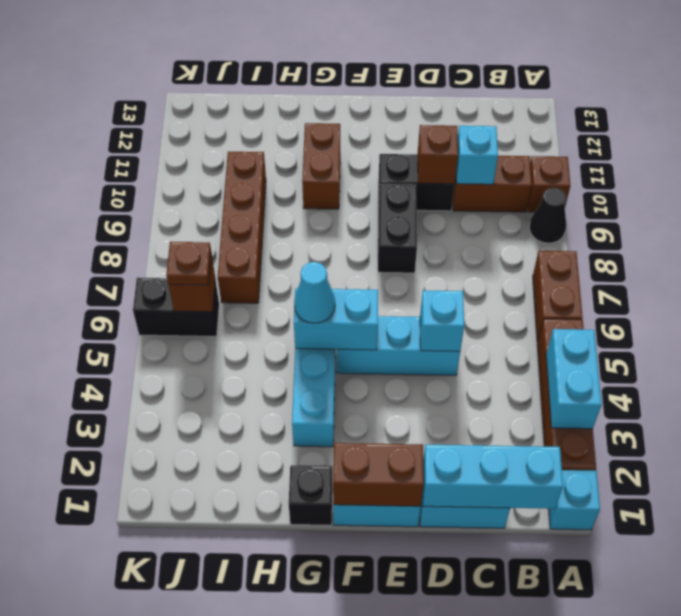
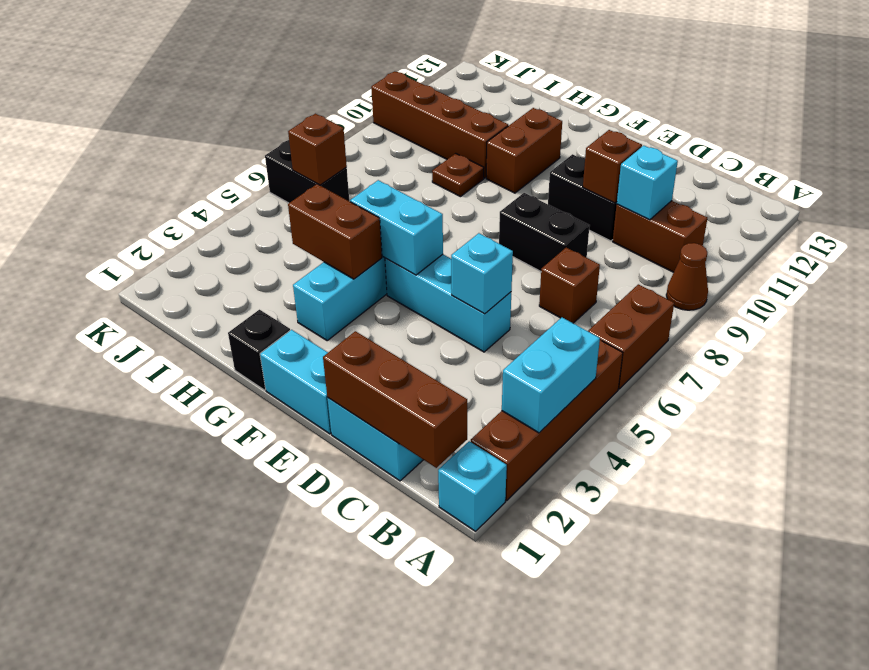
black 1x1 cone [529,188,566,243] -> brown 1x1 cone [666,243,708,310]
brown 1x1 brick [528,156,570,212] -> brown 1x1 brick moved to [539,248,600,323]
cyan 1x3 brick [423,445,563,509] -> brown 1x3 brick [323,331,467,468]
brown 1x2 brick [333,443,424,506] -> brown 1x2 brick moved to [288,184,382,279]
black 1x2 brick [378,184,417,273] -> black 1x2 brick turned to [499,193,590,271]
cyan 1x1 cone [294,262,335,323] -> none
brown 1x4 brick [218,152,266,303] -> brown 1x4 brick turned to [371,71,508,178]
brown 1x1 plate [166,242,211,285] -> brown 1x1 plate moved to [432,153,484,197]

